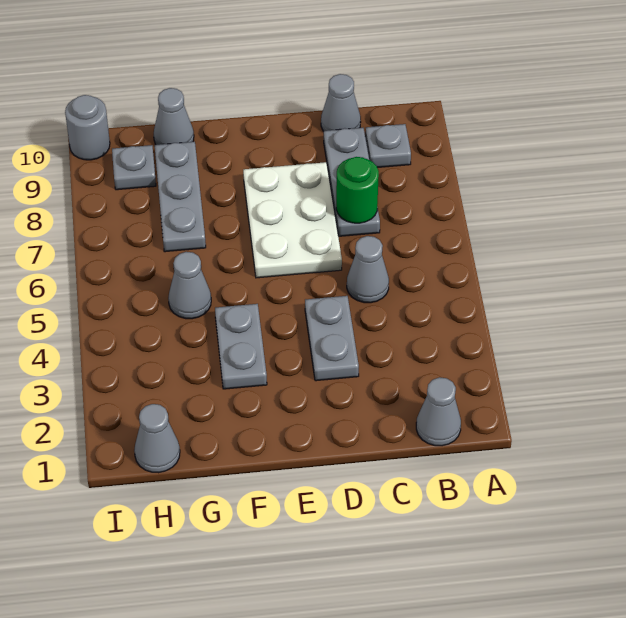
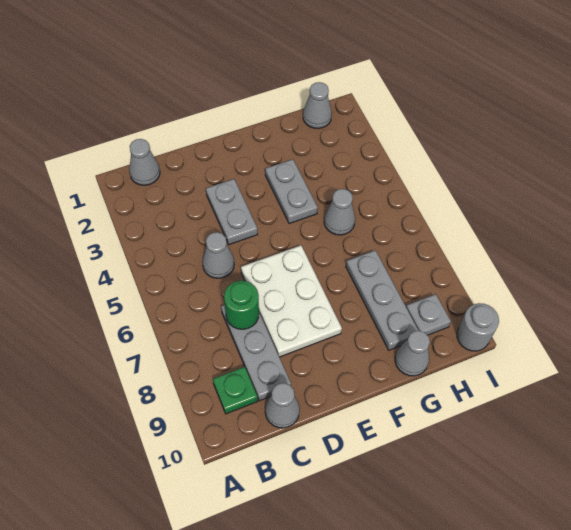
grey 1x1 plate [365,124,411,168] -> green 1x1 plate [213,367,258,414]

